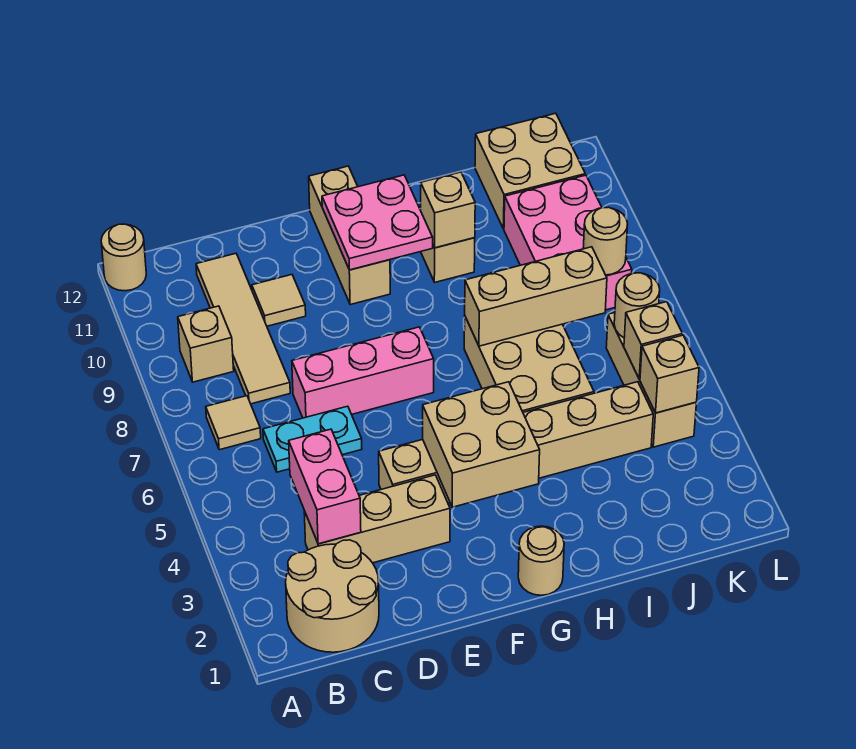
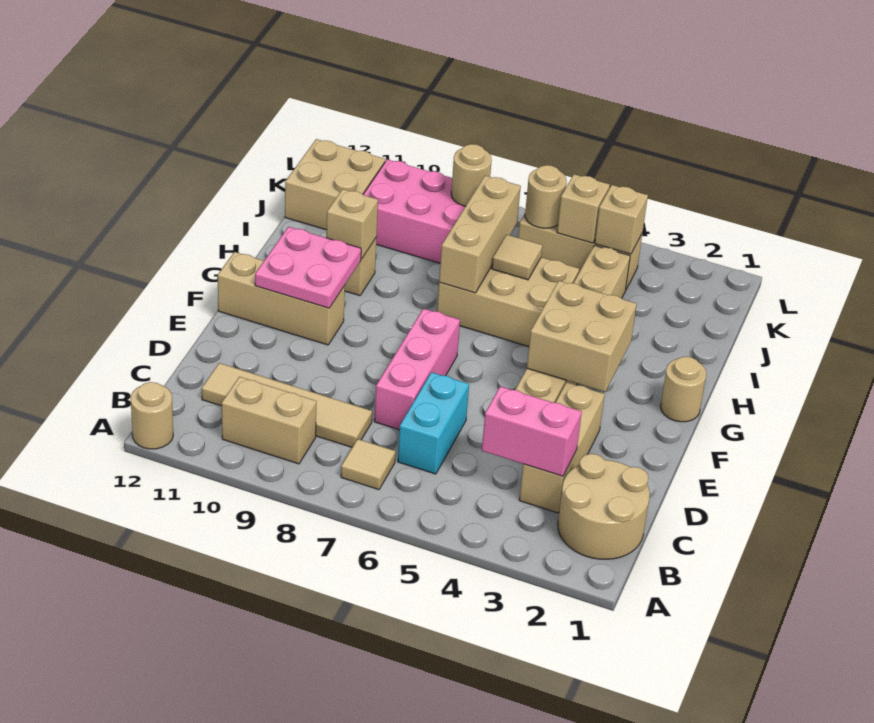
tan 1x1 brick [178,306,234,382] -> tan 1x2 brick [222,377,317,464]
cyan 1x2 plate [263,406,362,472] -> cyan 1x2 brick [398,372,469,474]
tan 1x1 tile [252,275,306,326] -> tan 1x1 tile moved to [492,235,542,280]

